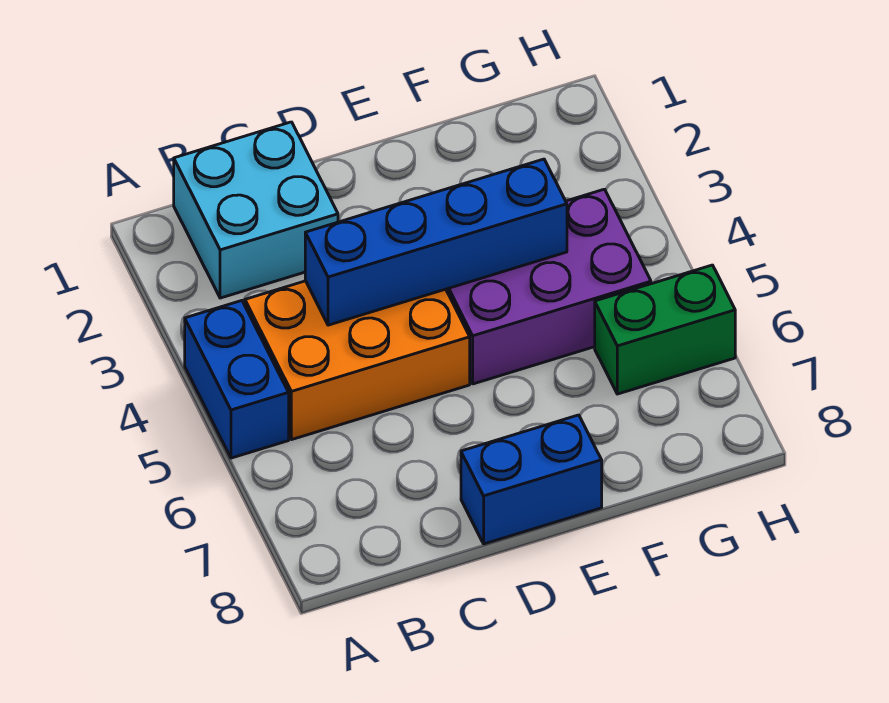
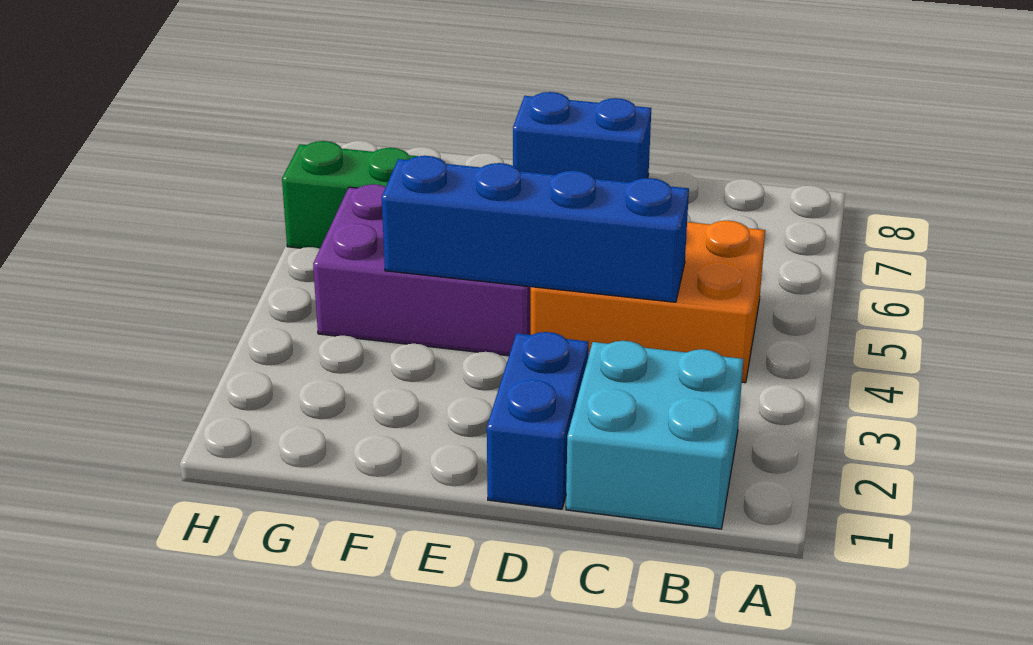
blue 1x2 brick [185,301,289,458] -> blue 1x2 brick moved to [487,332,589,509]

